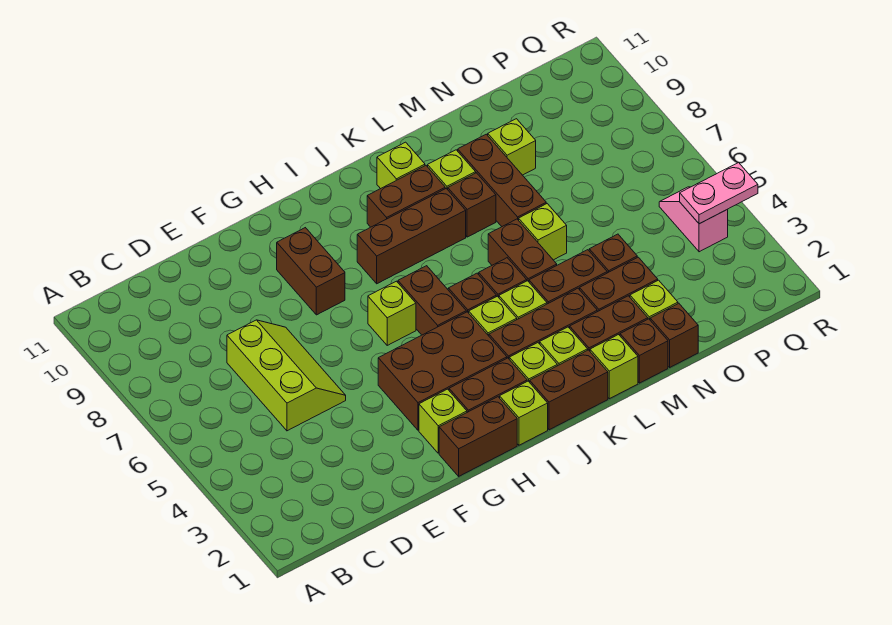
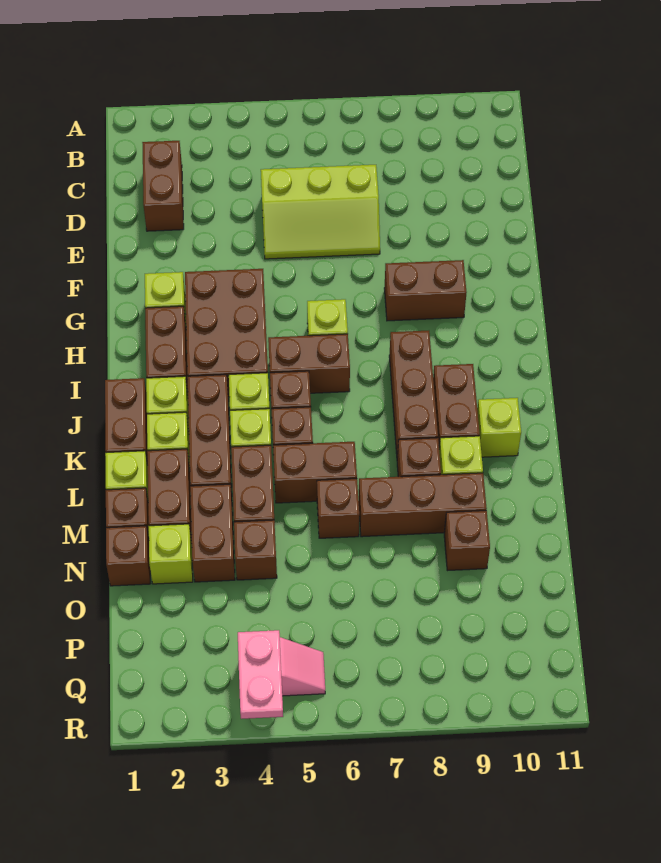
brown 1x2 brick [439,397,517,476] -> brown 1x2 brick moved to [142,141,184,231]
lime 1x1 brick [500,381,548,445] -> none
lime 1x1 brick [519,204,567,260] -> brown 1x1 brick [317,479,359,538]
lime 1x1 brick [488,119,536,175] -> brown 1x1 brick [444,511,490,571]

